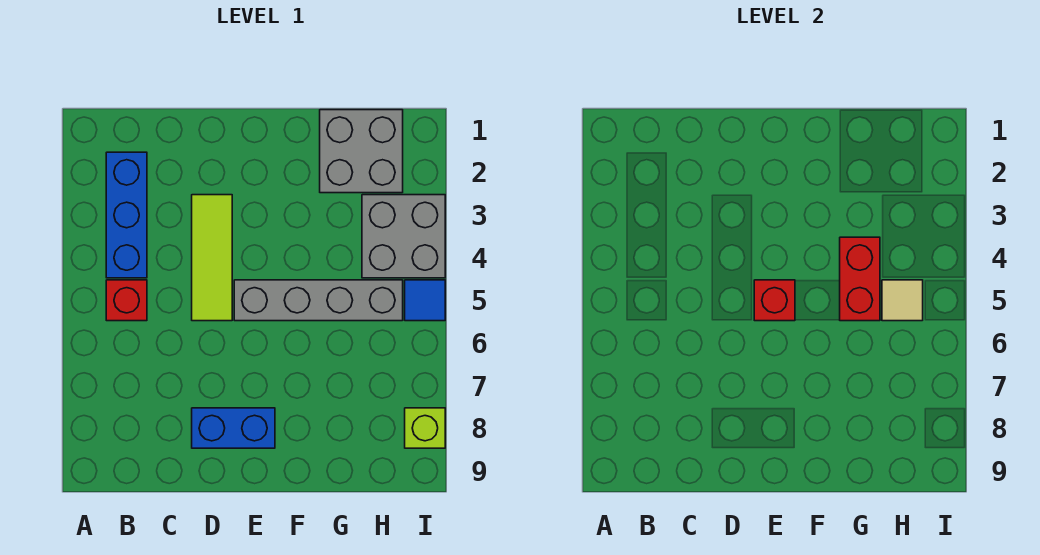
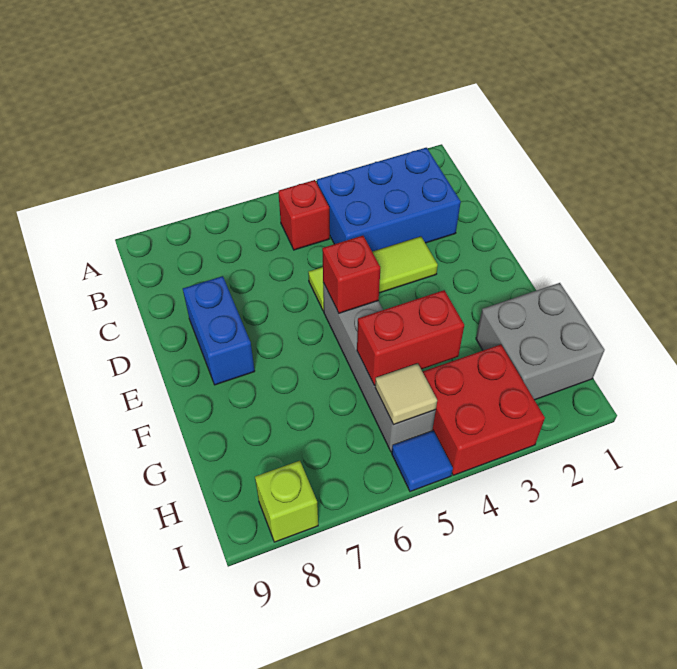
blue 1x3 brick [106,152,147,278] -> blue 2x3 brick [317,148,461,251]
grey 2x2 brick [362,195,445,278] -> red 2x2 brick [422,345,545,475]

